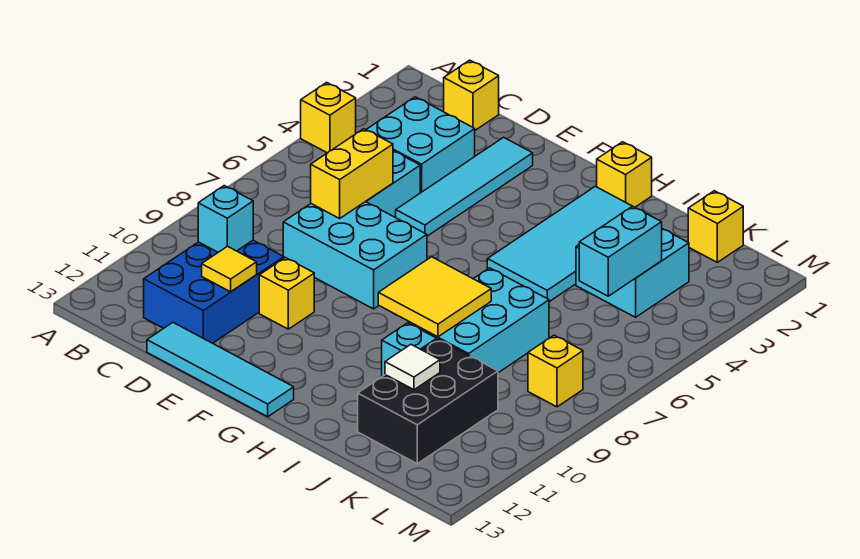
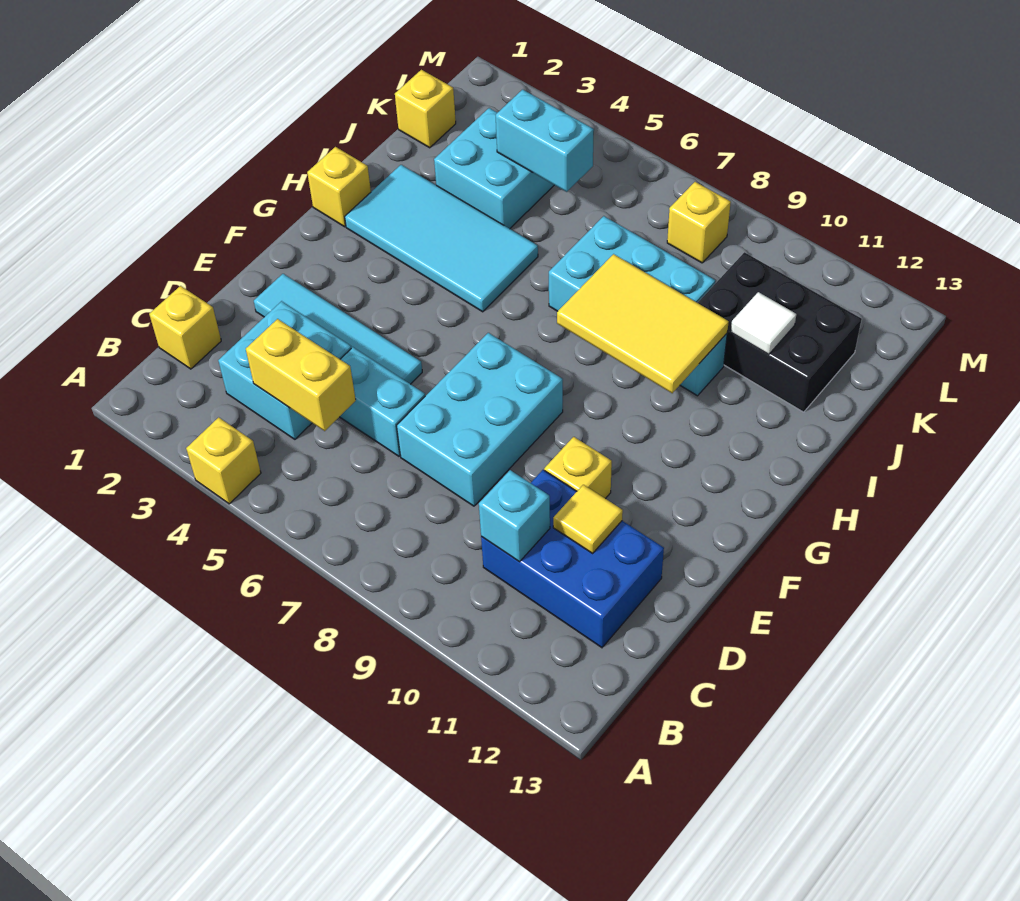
yellow 1x2 brick [311,129,393,218] -> yellow 1x2 brick moved to [246,319,356,431]
cyan 1x4 tile [147,323,294,417] -> none
yellow 2x2 tile [378,257,491,337] -> yellow 2x3 tile [557,254,729,393]

